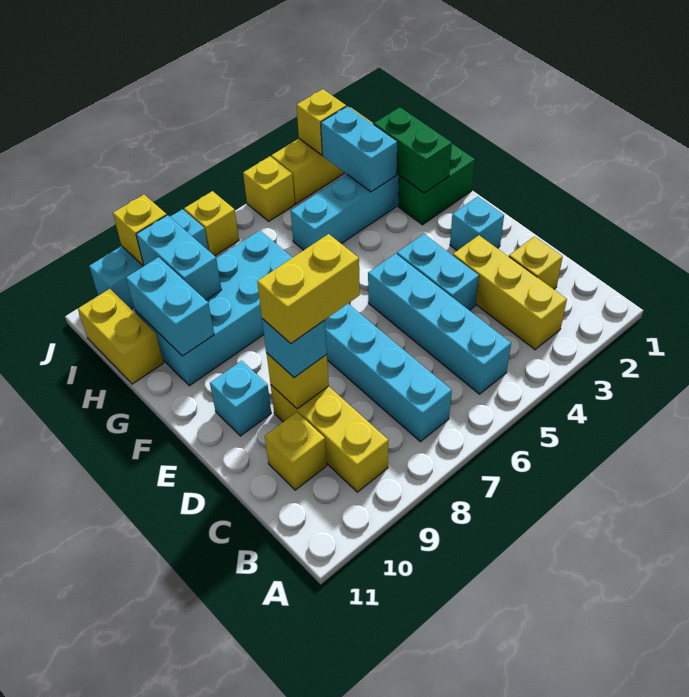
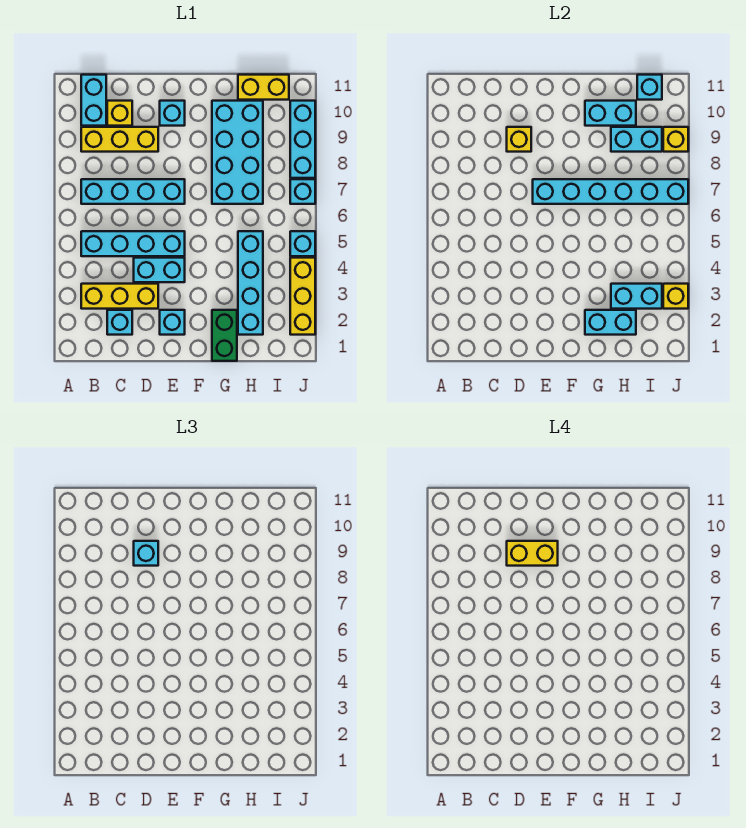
none -> cyan 1x2 brick [81,75,106,126]
yellow 1x1 brick [509,237,563,289] -> cyan 1x1 brick [107,310,132,335]
yellow 1x2 brick [257,234,360,343] -> yellow 1x2 brick turned to [507,541,558,566]
none -> cyan 1x6 brick [533,179,688,204]
green 1x2 brick [374,107,452,193] -> cyan 1x2 brick [585,310,636,335]
none -> cyan 1x1 brick [637,75,662,100]
yellow 1x1 brick [243,156,295,221] -> cyan 1x1 brick [290,231,315,256]
yellow 1x1 brick [184,191,239,256] -> cyan 1x1 brick [290,179,315,204]

